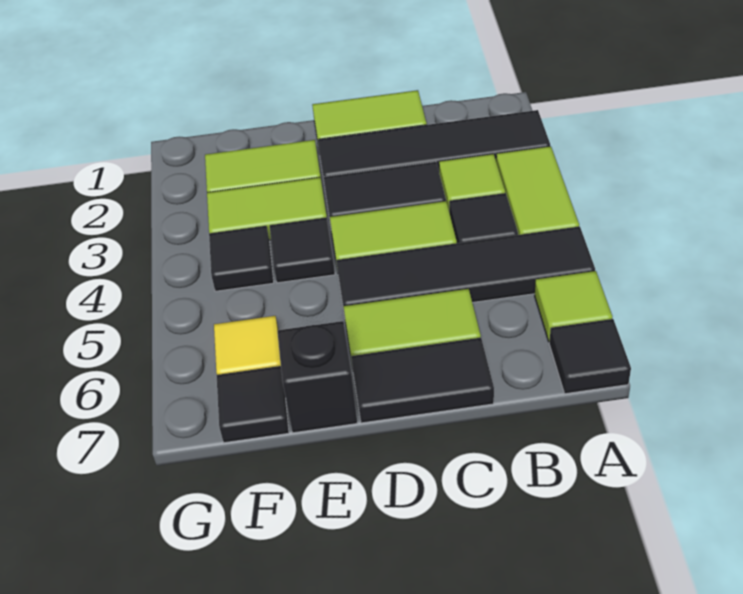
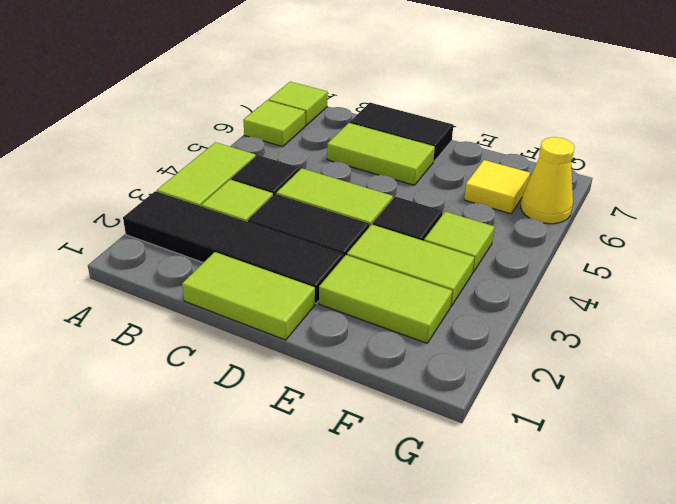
black 1x4 tile [336,226,595,310] -> none
black 1x1 tile [549,319,631,394] -> lime 1x1 tile [268,82,327,125]
black 1x1 brick [277,321,357,433] -> none
black 1x1 tile [209,226,274,291] -> lime 1x1 tile [424,212,494,273]
black 1x1 tile [217,366,289,443] -> none
none -> yellow 1x1 cone [521,137,575,224]

